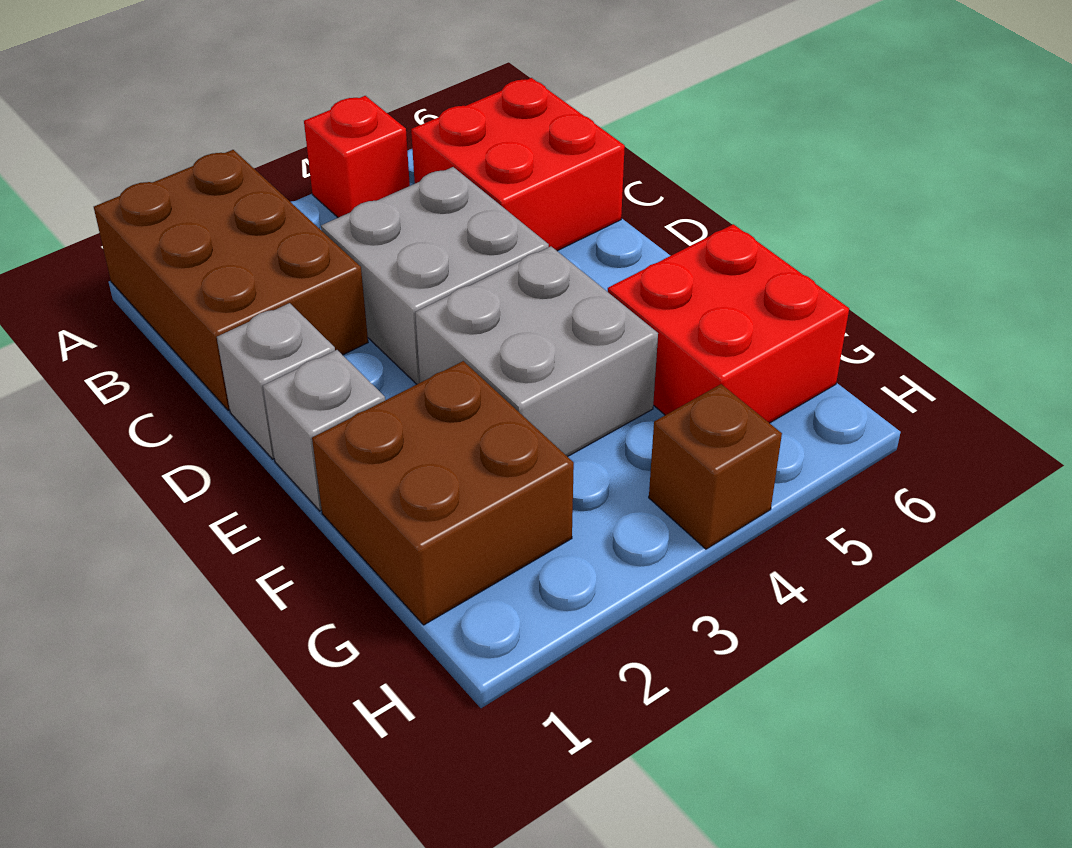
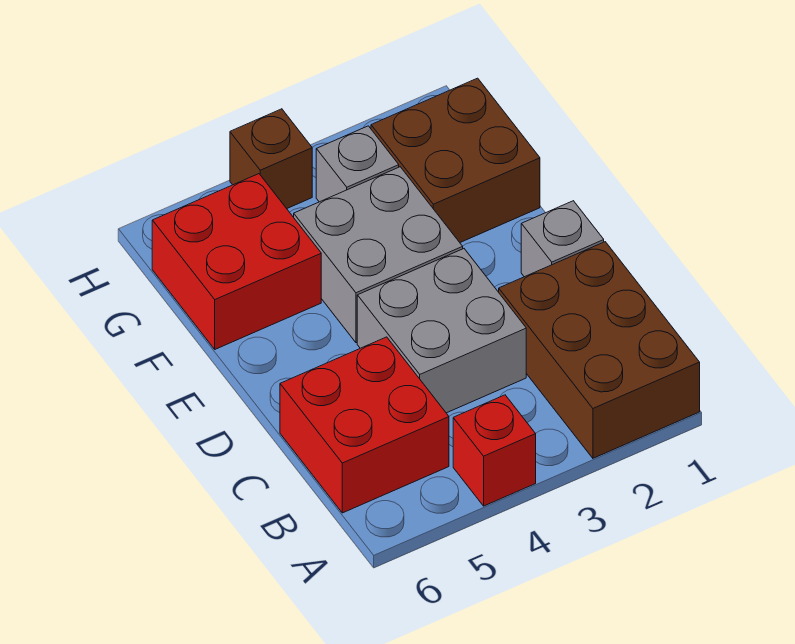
grey 1x1 brick [263,350,385,511] -> grey 1x1 brick moved to [316,126,399,202]

